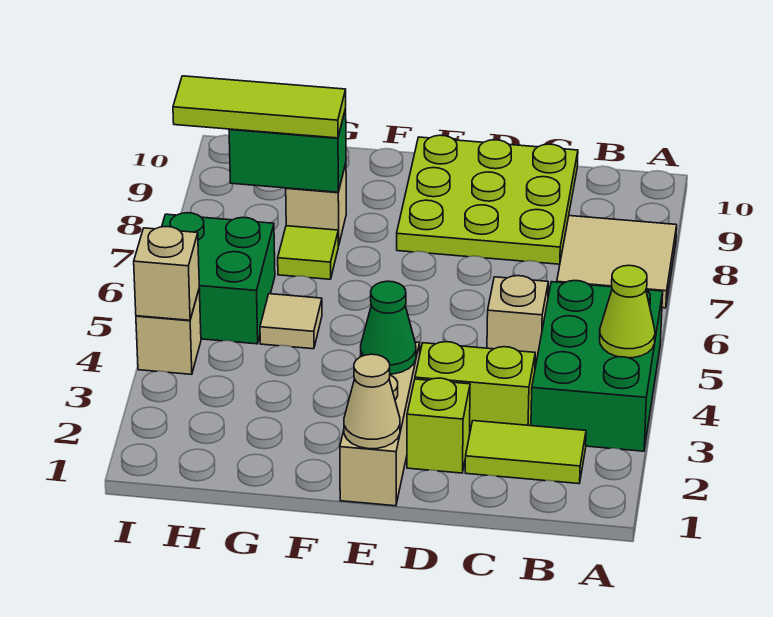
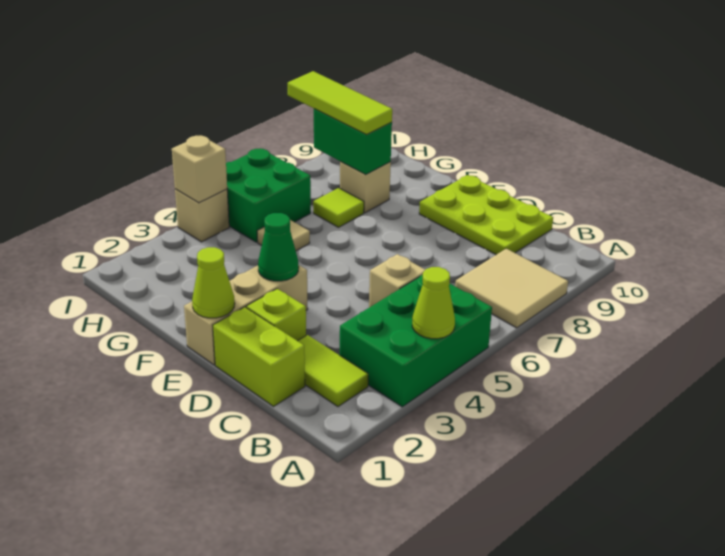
lime 1x2 brick [415,342,535,435] -> lime 1x2 brick moved to [213,307,305,406]
lime 3x3 plate [397,135,578,264] -> lime 2x3 plate [419,175,553,255]
tan 1x1 cone [344,354,400,449] -> lime 1x1 cone [192,247,235,318]

